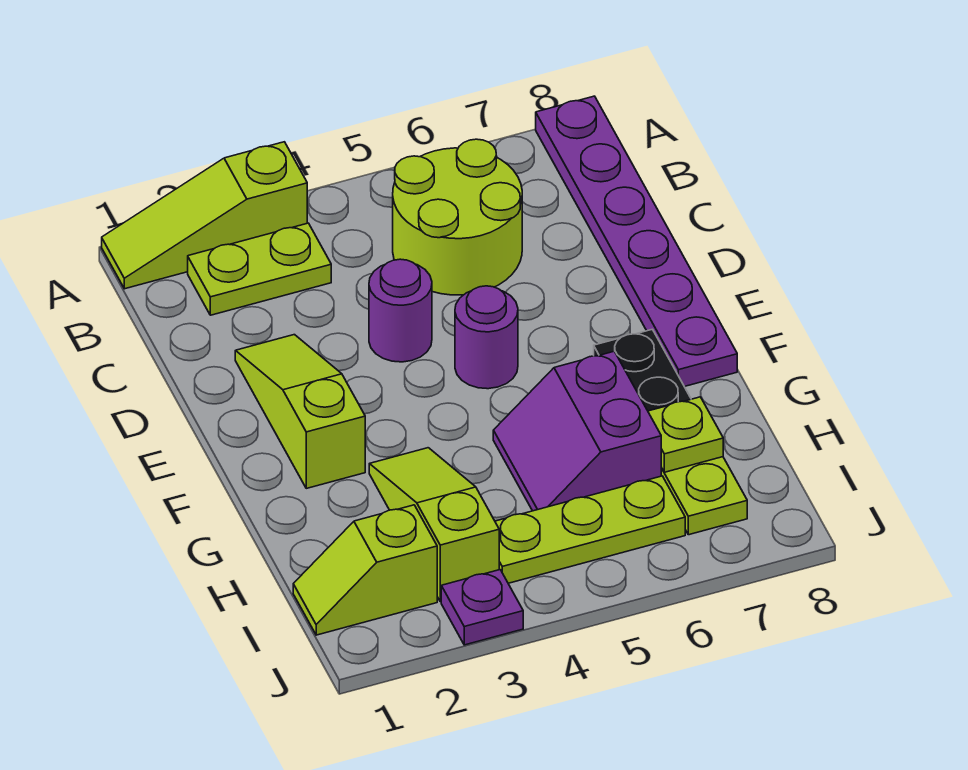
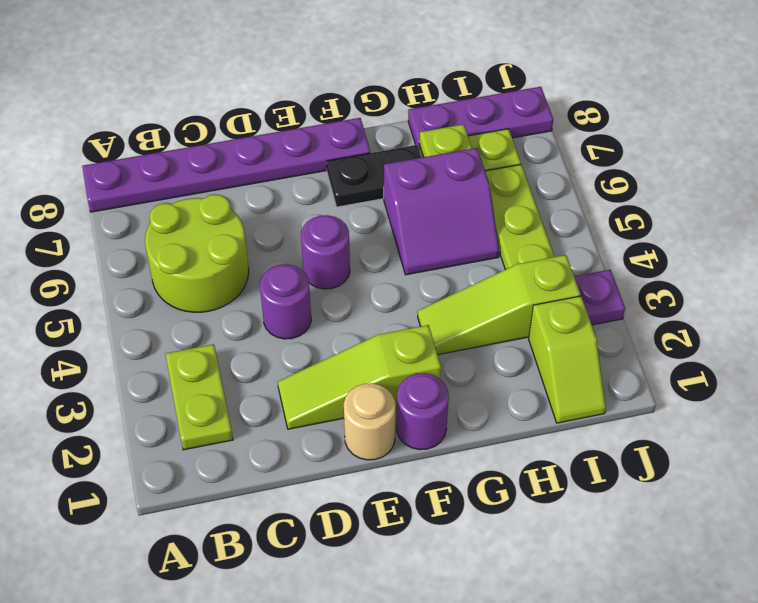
lime 1x3 slope [102,142,307,289] -> none
none -> tan 1x1 round brick [344,383,396,460]
none -> purple 1x1 round brick [396,373,449,450]
none -> purple 1x3 plate [408,87,553,148]

